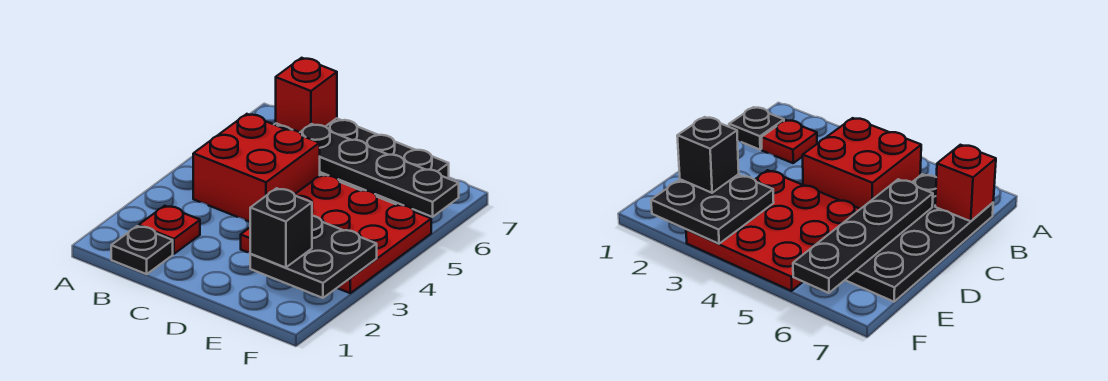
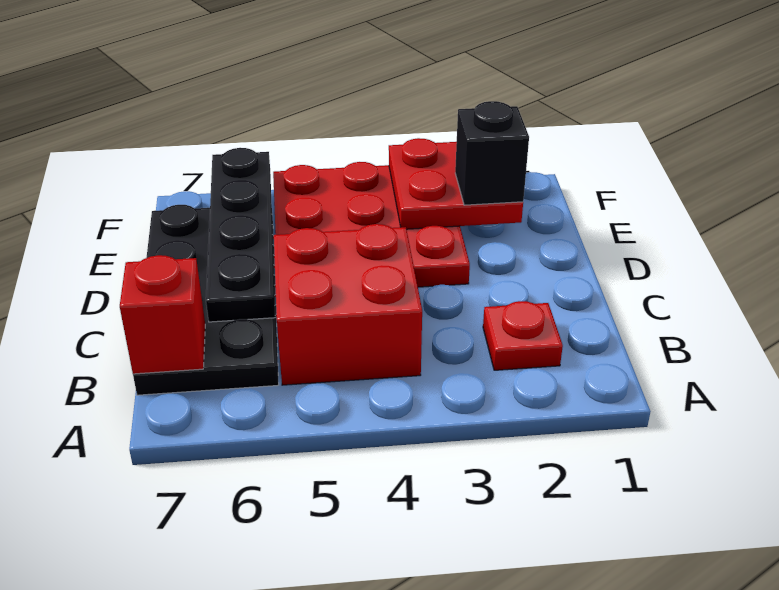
black 1x1 plate [111,226,173,274] -> none
black 2x2 plate [250,216,377,298] -> red 2x2 plate [389,138,523,229]

